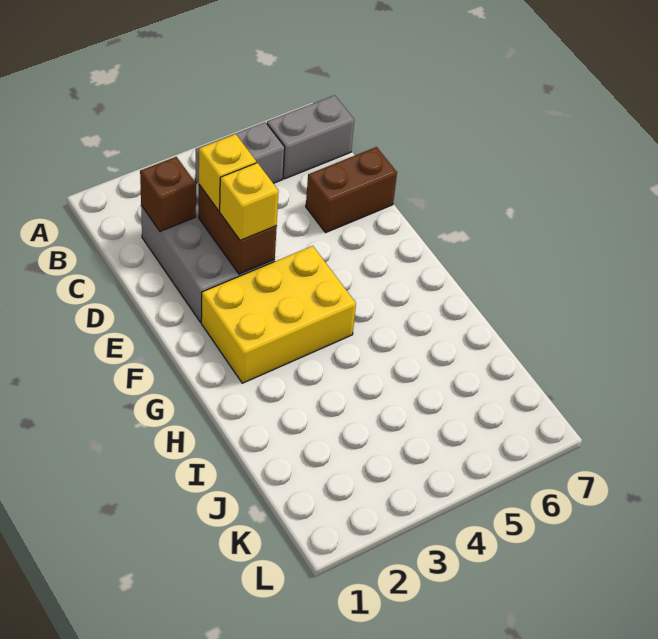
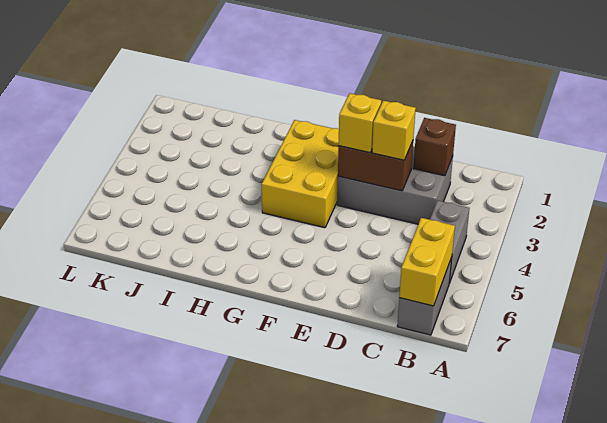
none -> yellow 1x2 brick [399,218,455,306]
brown 1x2 brick [306,147,397,233] -> none

